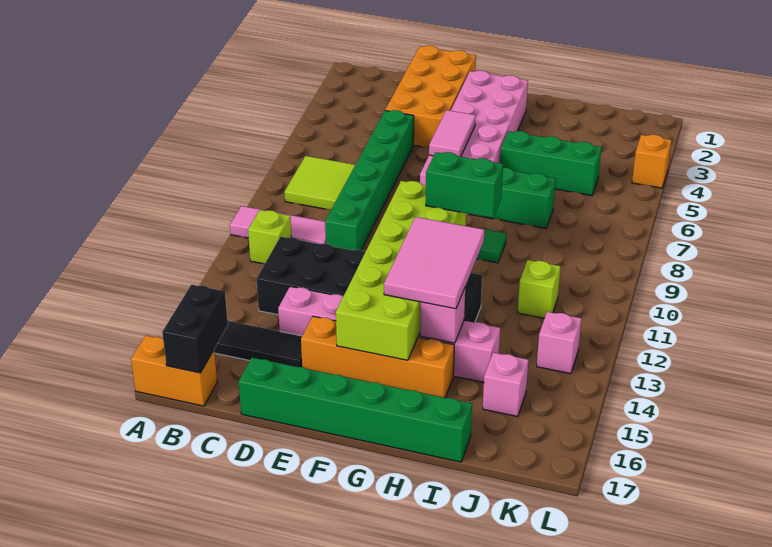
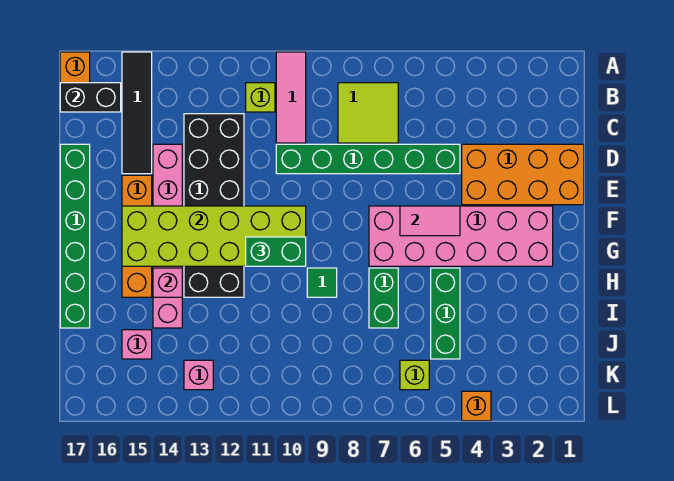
green 1x2 brick [426,152,503,218] -> green 1x2 brick turned to [246,237,306,266]
pink 2x3 tile [384,217,485,309] -> none
lime 1x1 brick [518,260,561,318] -> lime 1x1 brick moved to [400,360,429,390]

